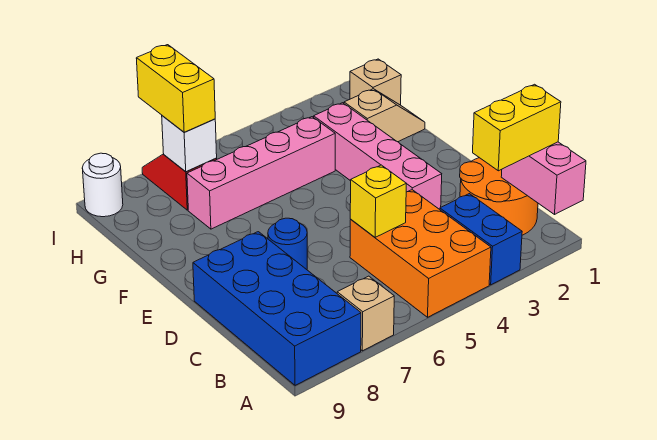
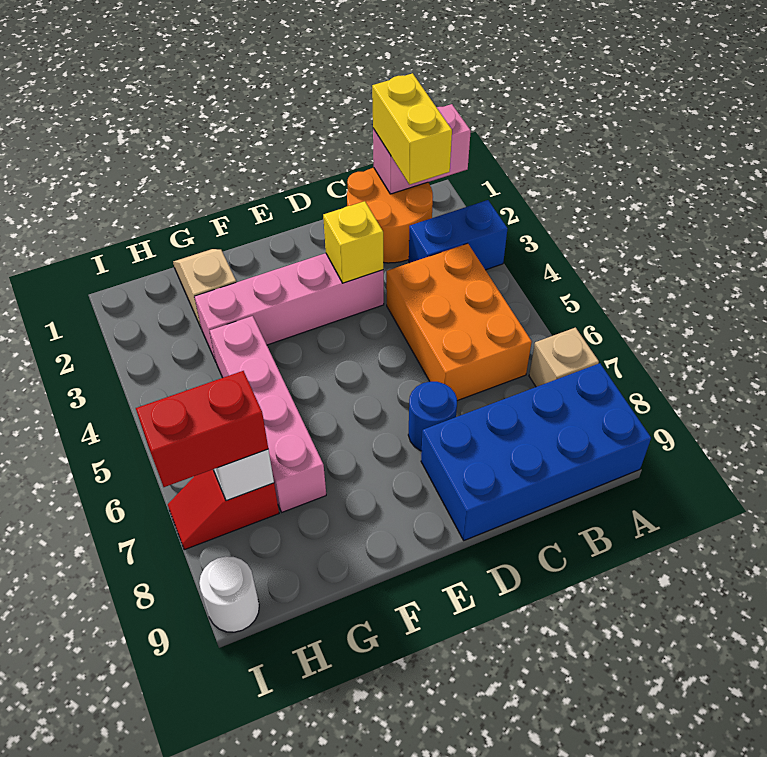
orange 2x3 brick [350,190,491,317] -> orange 2x3 brick turned to [386,243,532,401]
yellow 1x1 brick [350,165,406,237] -> yellow 1x1 brick moved to [323,201,383,283]
tan 1x1 brick [350,59,401,105] -> none
yellow 1x2 brick [136,45,215,132] -> red 1x2 brick [136,371,268,487]

